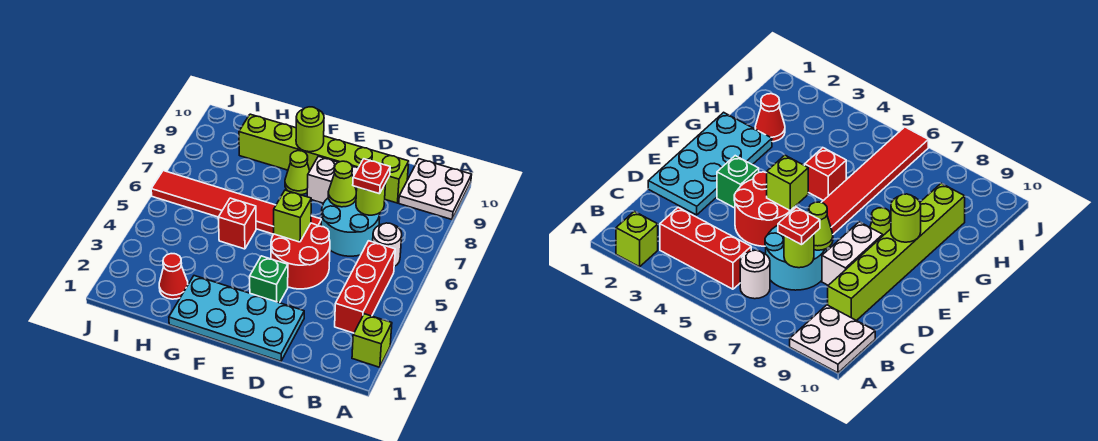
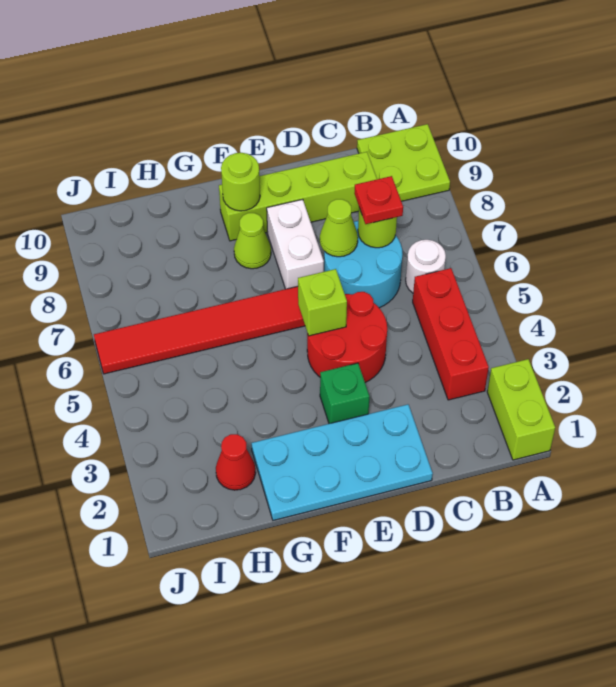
lime 1x1 brick [352,314,392,367] -> lime 1x2 brick [487,359,555,460]
white 2x2 plate [399,159,472,219] -> lime 2x2 plate [357,124,450,201]
lime 1x6 brick [239,114,409,203] -> lime 1x4 brick [219,152,377,241]
white 1x2 brick [307,156,358,203] -> white 1x2 brick turned to [267,199,324,289]
red 1x1 brick [218,198,256,249] -> none

